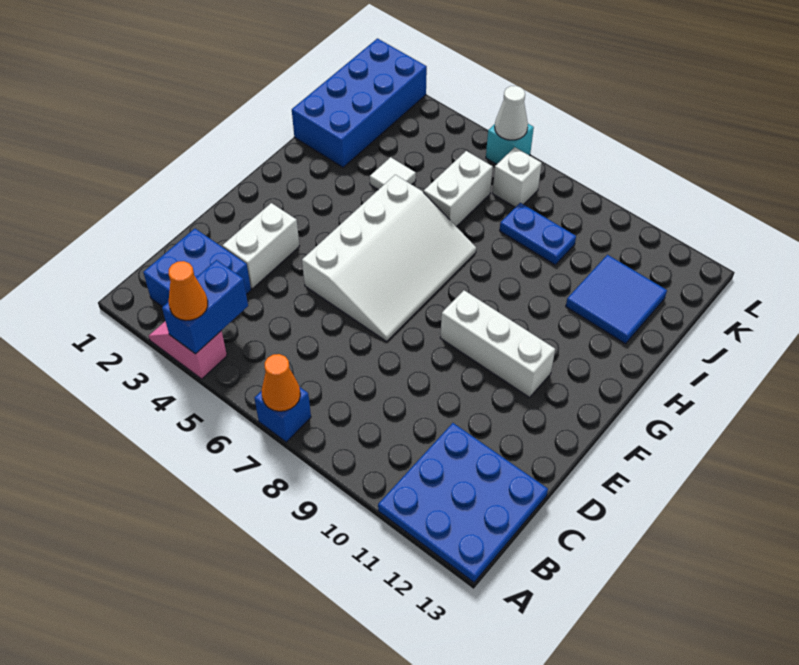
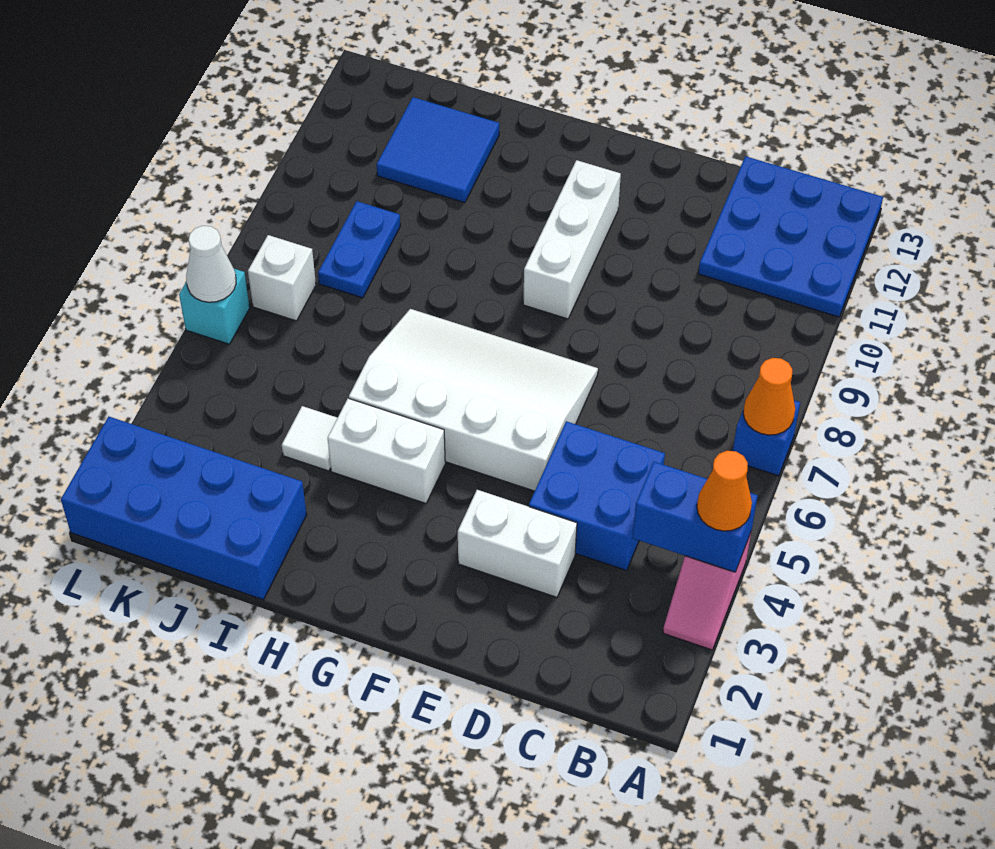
blue 2x2 brick [143,229,251,307] -> blue 2x2 brick moved to [529,421,665,570]
white 1x2 brick [424,151,493,227] -> white 1x2 brick moved to [328,398,445,503]

